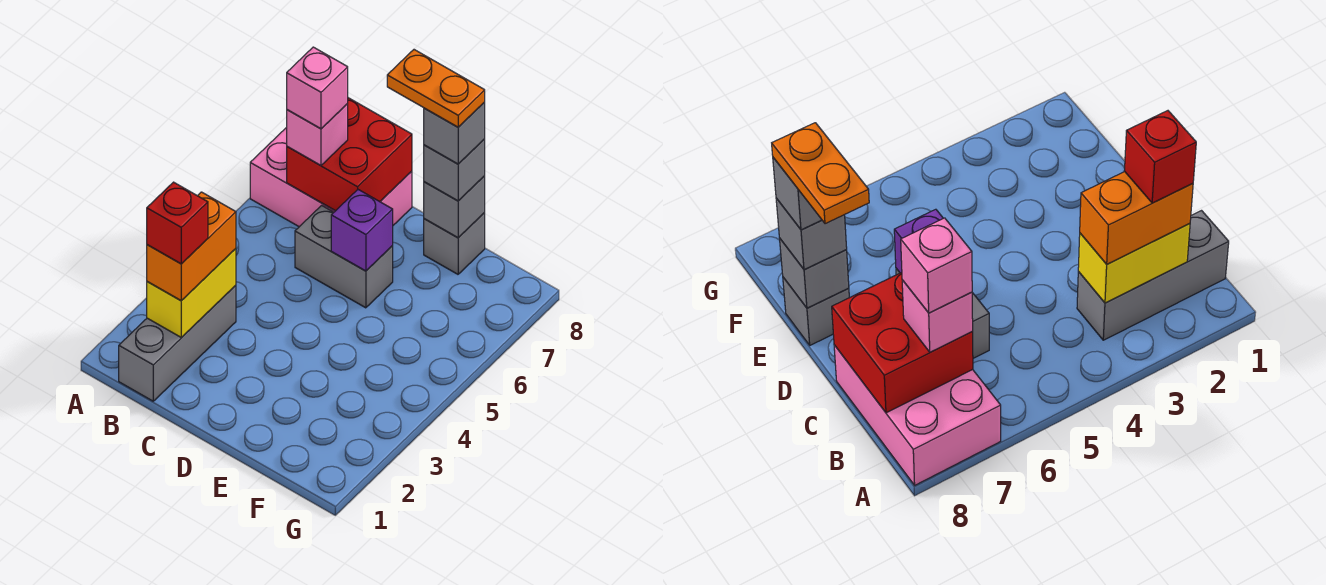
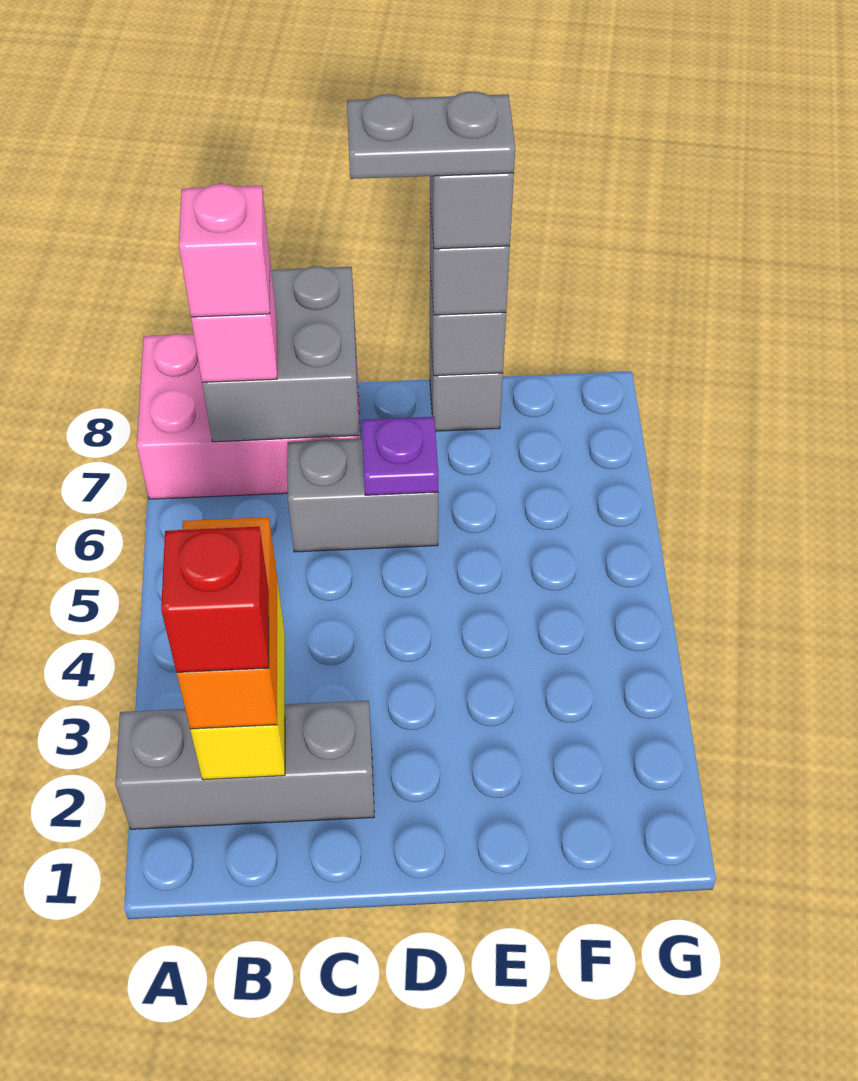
grey 1x3 brick [119,285,236,401] -> grey 1x3 brick turned to [115,700,374,829]
red 2x2 brick [287,98,412,211] -> grey 2x2 brick [202,266,359,442]
purple 1x1 brick [331,190,393,271] -> purple 1x1 plate [362,417,438,495]
orange 1x2 plate [387,50,485,127] -> grey 1x2 plate [347,91,515,179]

